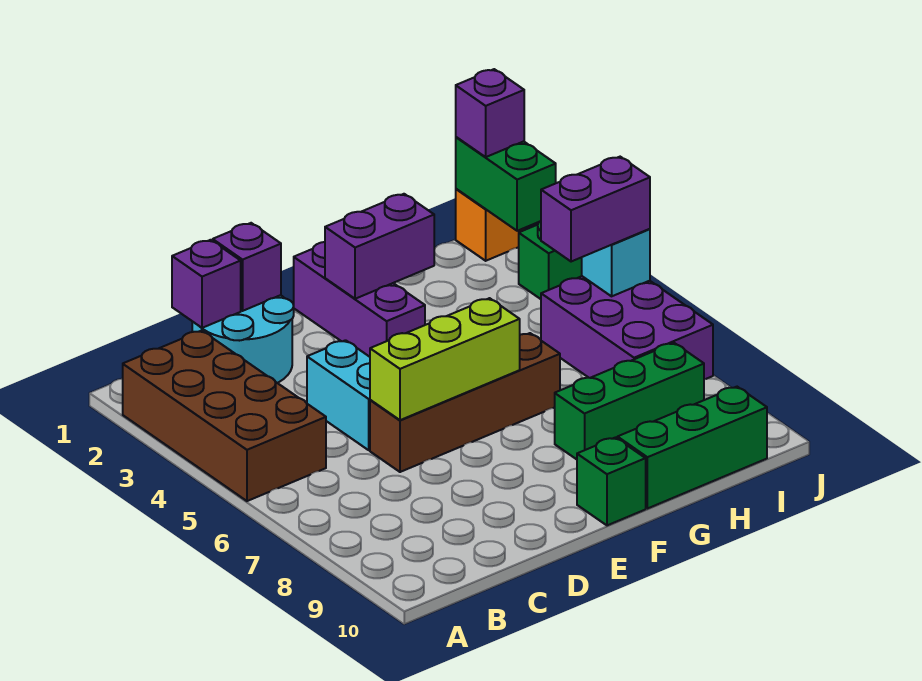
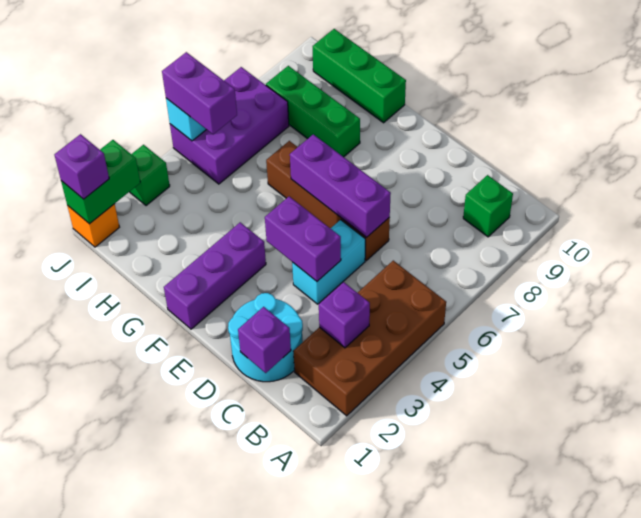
purple 1x1 brick [213,223,281,311] -> purple 1x1 brick moved to [319,282,370,348]
lime 1x3 brick [370,298,520,420] -> purple 1x3 brick [290,134,391,237]
purple 1x2 brick [325,194,434,299] -> purple 1x2 brick moved to [265,197,341,281]
green 1x1 brick [577,438,646,525] -> green 1x1 brick moved to [463,175,513,237]

